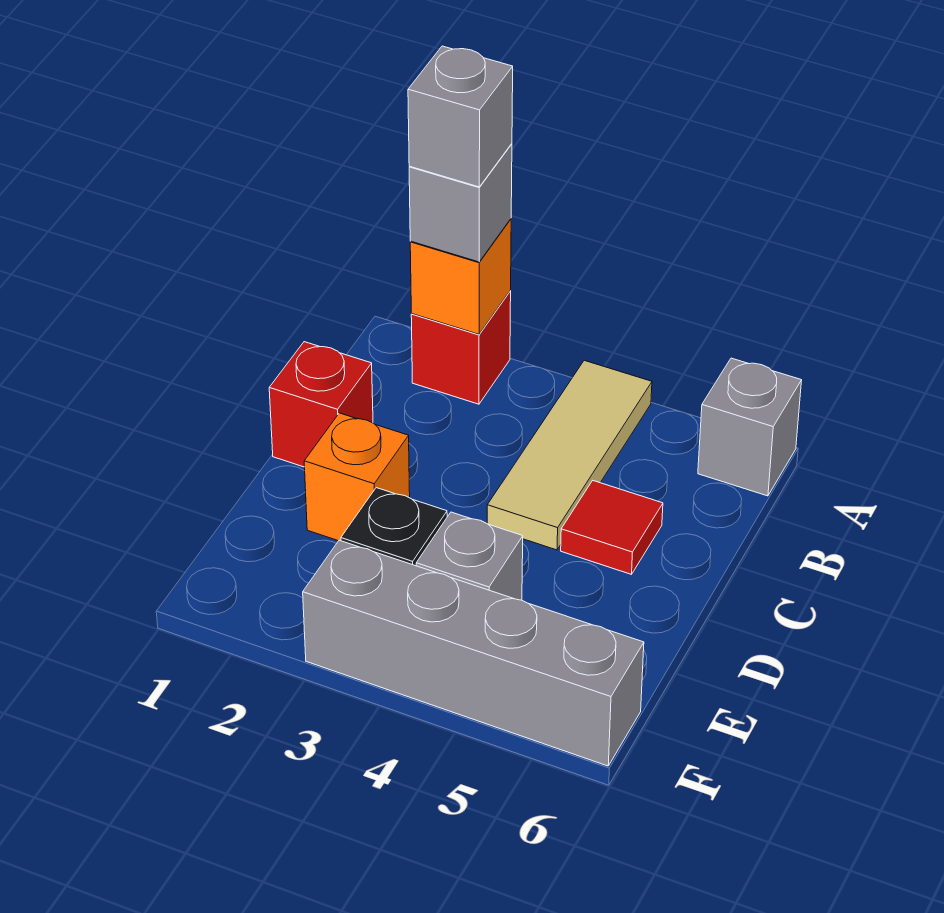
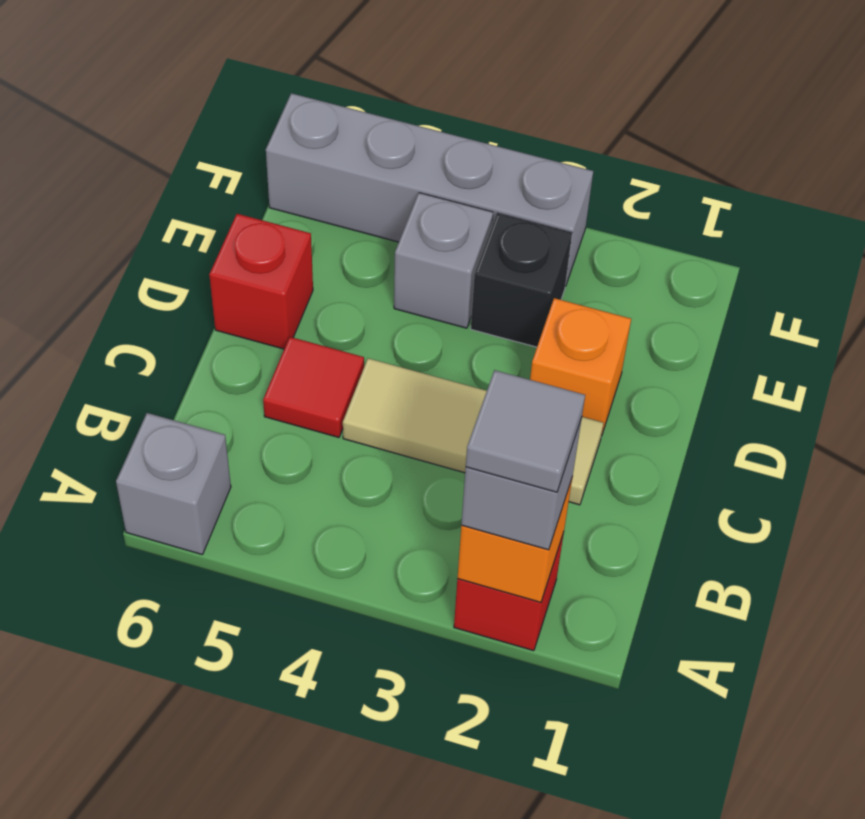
grey 1x1 brick [408,46,513,187] -> grey 1x1 tile [466,370,585,492]
tan 1x3 tile [487,360,652,550] -> tan 1x3 tile turned to [343,358,603,505]
red 1x1 brick [269,342,373,467] -> red 1x1 brick moved to [209,214,313,349]

